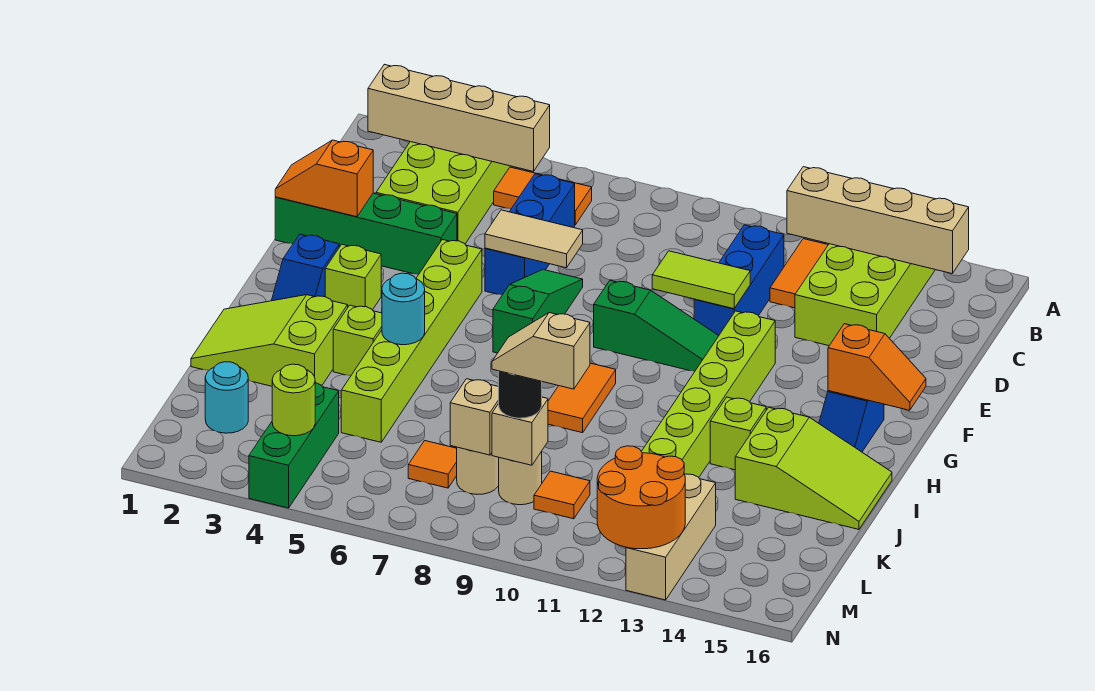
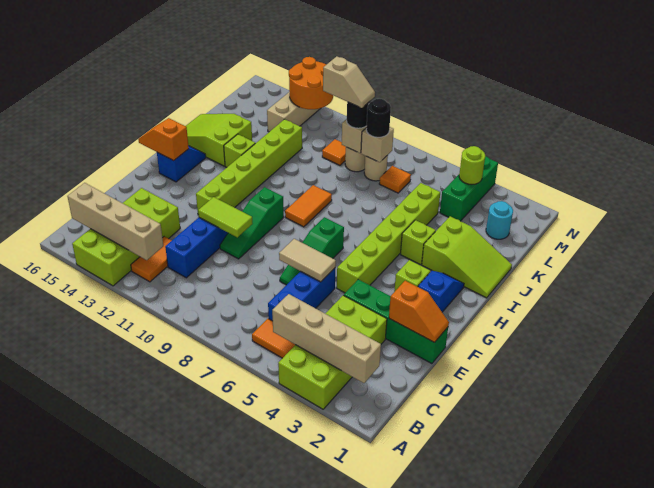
green 1x3 slope [594,280,719,371] -> green 1x3 slope turned to [220,187,284,259]
cyan 1x1 round brick [382,273,425,345] -> none
none -> black 1x1 round brick [366,99,391,137]

